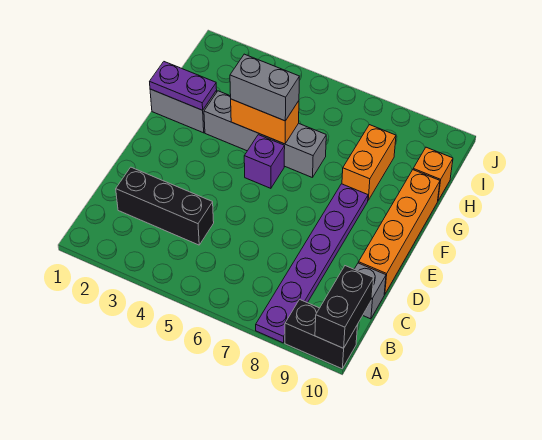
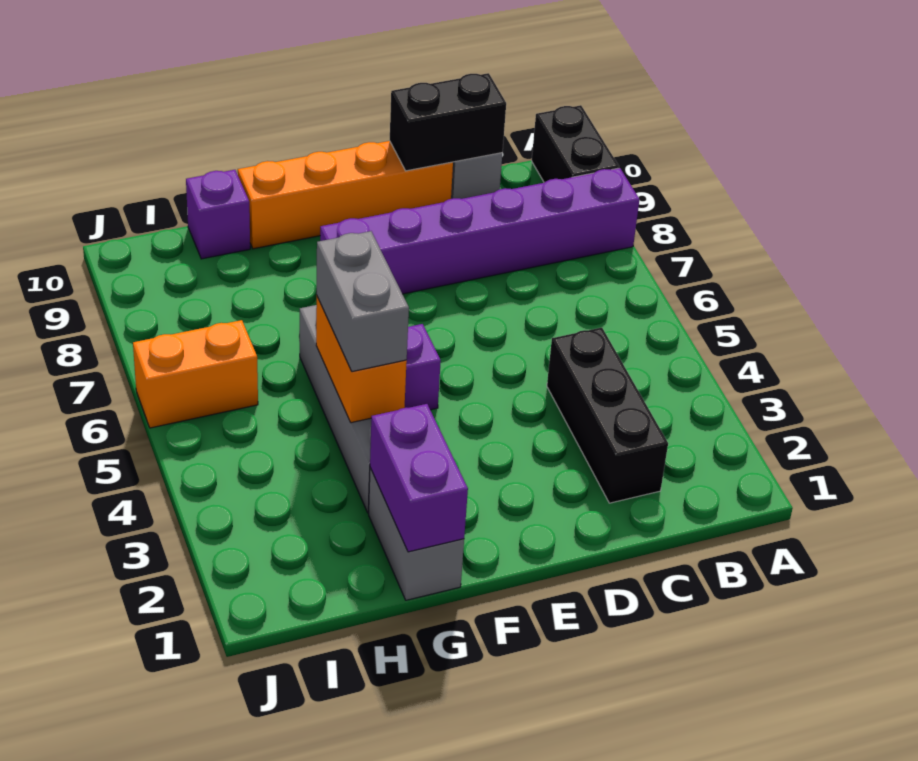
purple 1x6 plate [256,184,368,343] -> purple 1x6 brick [320,168,640,294]
black 1x2 brick [315,266,374,348] -> black 1x2 brick moved to [390,73,506,171]
purple 1x2 plate [150,62,217,110] -> purple 1x2 brick [370,404,468,552]
orange 1x2 brick [342,125,396,200] -> orange 1x2 brick moved to [133,320,258,428]
orange 1x1 brick [413,147,453,201] -> purple 1x1 brick [186,170,250,259]

